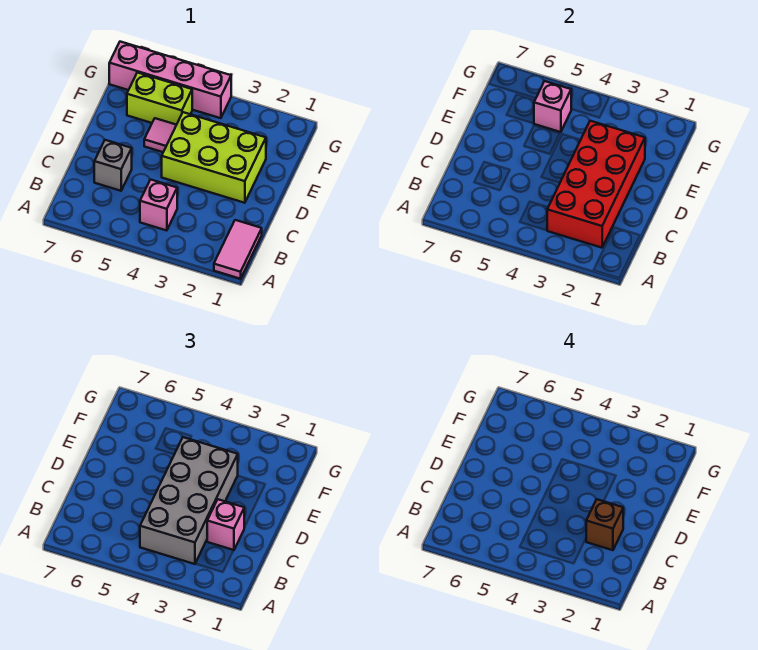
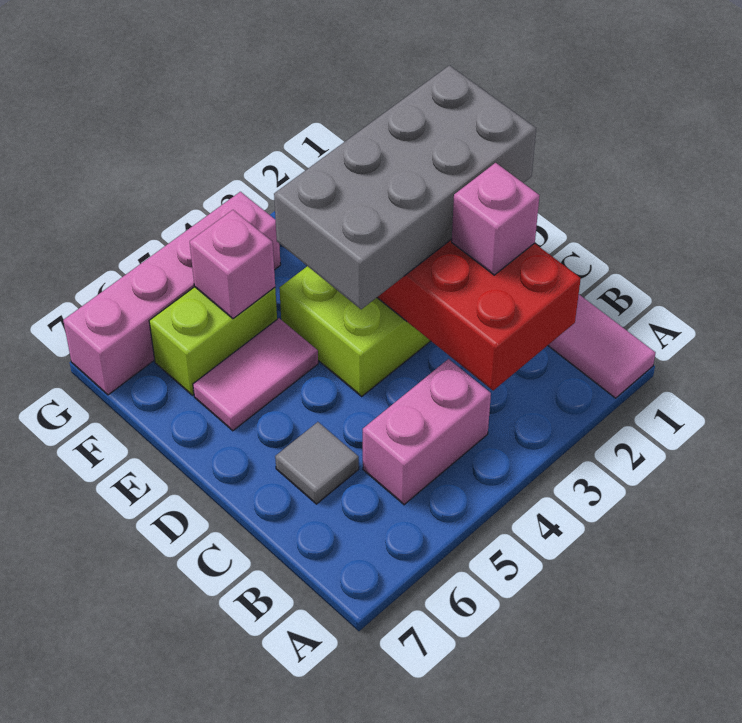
grey 2x4 brick [140,437,238,564] -> grey 2x4 brick turned to [274,65,536,309]
pink 1x1 brick [140,180,177,231] -> pink 1x2 brick [363,359,491,505]
brown 1x1 brick [586,499,623,550] -> none
grey 1x1 brick [94,140,132,191] -> grey 1x1 tile [275,422,359,504]
pink 1x1 tile [144,118,176,152] -> pink 1x2 tile [193,318,318,431]

